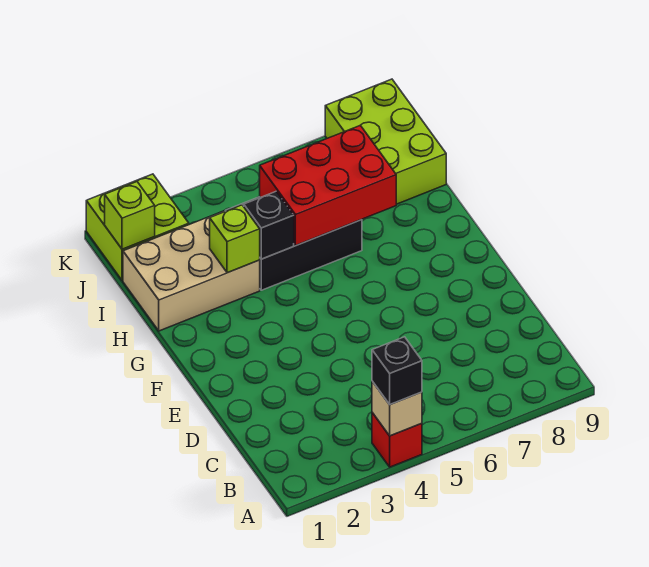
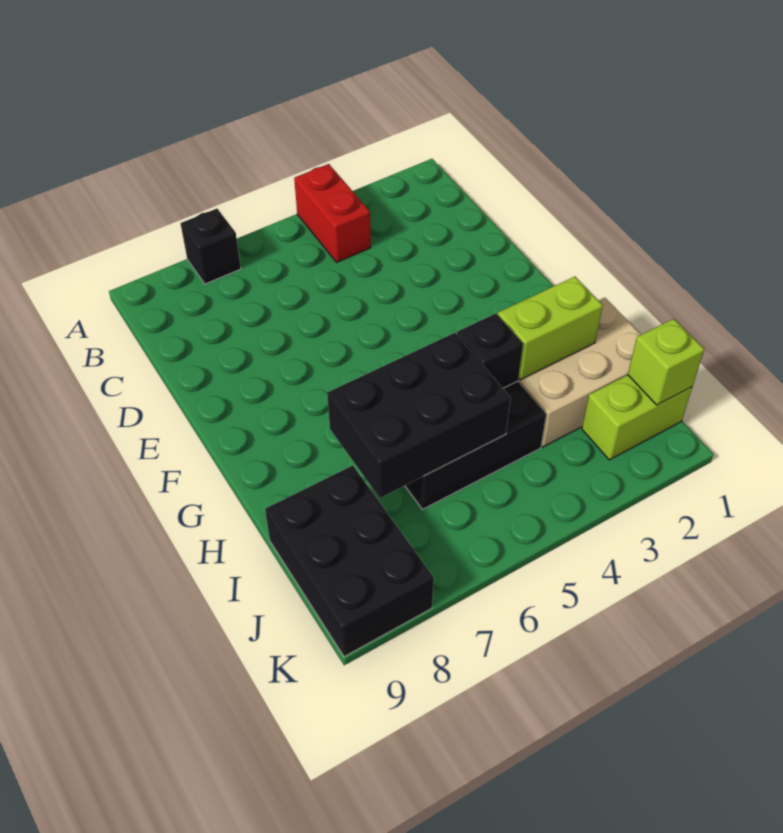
red 1x1 brick [372,413,422,467] -> red 1x2 brick [294,164,371,262]
tan 1x1 brick [372,381,422,436] -> none
black 1x1 brick [372,337,422,404] -> black 1x1 brick moved to [181,209,241,284]
lime 1x1 brick [210,205,260,273] -> lime 1x2 brick [498,277,603,380]
red 2x3 brick [260,125,396,246] -> black 2x3 brick [327,333,510,498]
lime 2x3 brick [325,79,446,204] -> black 2x3 brick [265,465,434,657]
lime 2x2 brick [86,174,189,281] -> lime 1x2 brick [582,375,692,460]

